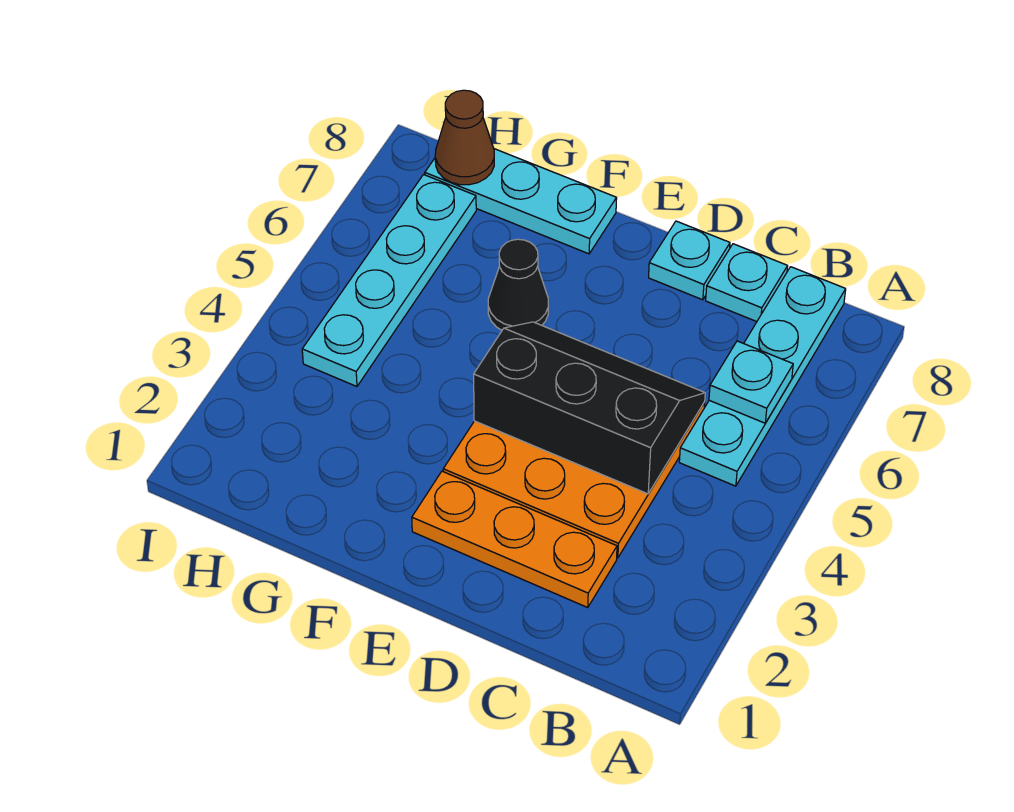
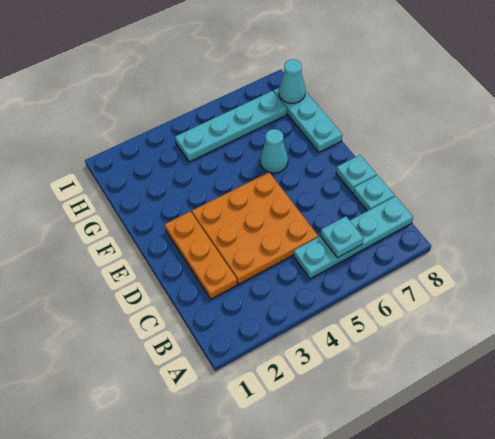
black 2x3 slope [474,322,705,494] -> none
black 1x1 cone [488,239,548,330] -> cyan 1x1 cone [260,129,288,173]
brown 1x1 cone [435,90,494,185] -> cyan 1x1 cone [279,59,305,103]

